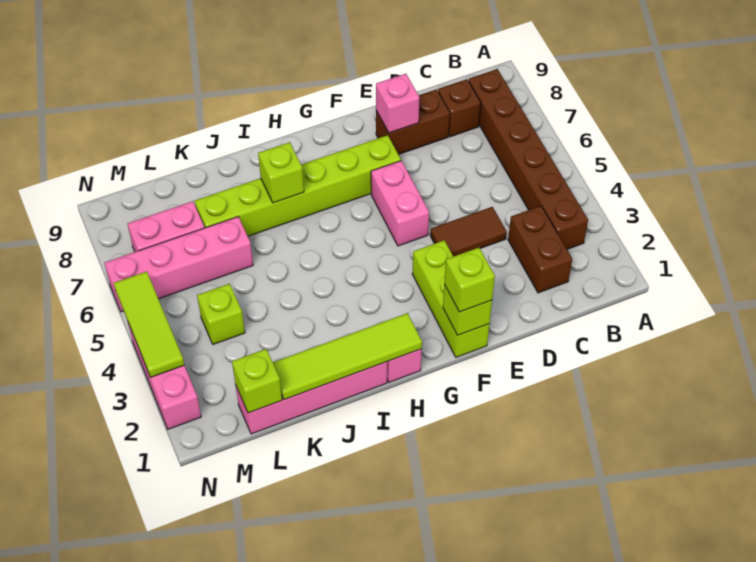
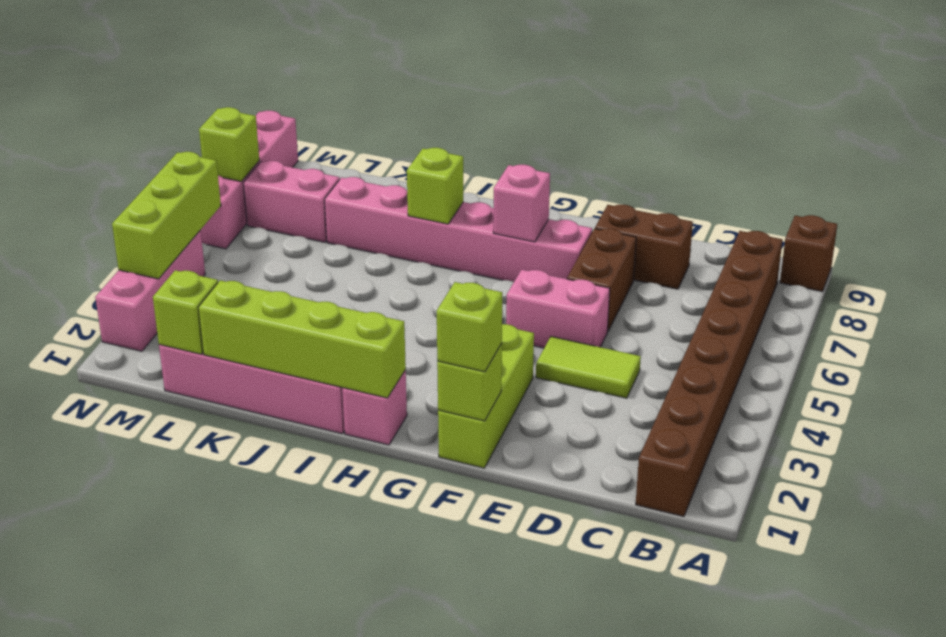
brown 1x6 brick [469,69,588,249] -> brown 1x8 brick [636,231,782,516]
brown 1x2 brick [508,206,572,293] -> brown 1x2 brick moved to [567,229,636,332]
brown 1x1 brick [438,79,481,137] -> brown 1x1 brick moved to [780,215,837,291]
brown 1x2 tile [430,207,507,257] -> lime 1x2 tile [536,337,641,398]
pink 1x1 brick [376,74,420,133] -> pink 1x1 brick moved to [493,165,550,242]
pink 1x2 brick [371,161,429,246] -> pink 1x2 brick turned to [506,270,610,348]
lime 1x6 brick [195,135,401,236] -> pink 1x6 brick [325,177,592,282]
lime 1x4 tile [273,313,422,400] -> lime 1x4 brick [198,280,406,398]
pink 1x4 brick [105,217,253,312] -> pink 1x4 brick turned to [201,111,298,249]
lime 1x1 brick [197,284,245,344] -> lime 1x1 brick moved to [199,107,259,181]
lime 1x3 tile [114,271,184,377] -> lime 1x3 brick [112,152,221,279]

